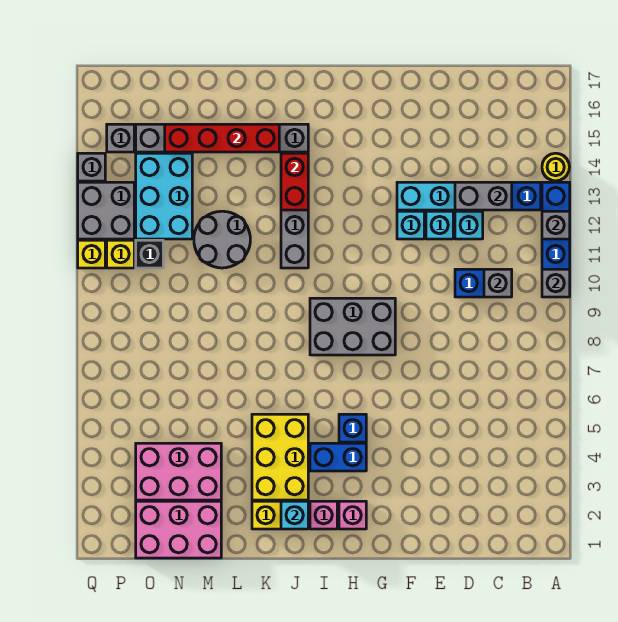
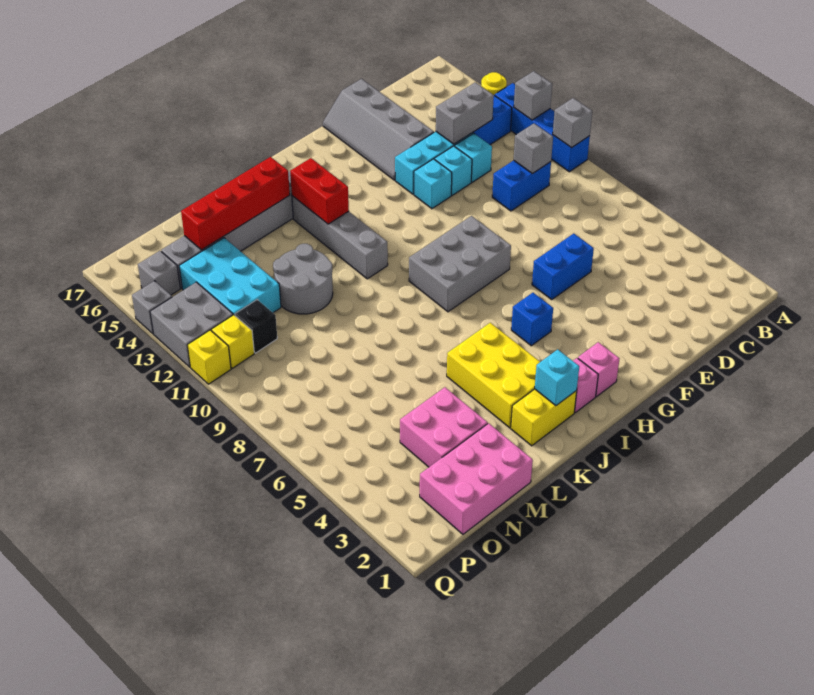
none -> grey 2x4 slope [323,79,434,180]
blue 1x2 brick [310,443,366,471] -> blue 1x2 brick moved to [532,233,594,299]
pink 2x3 brick [136,443,221,500] -> pink 2x2 brick [400,387,488,467]

